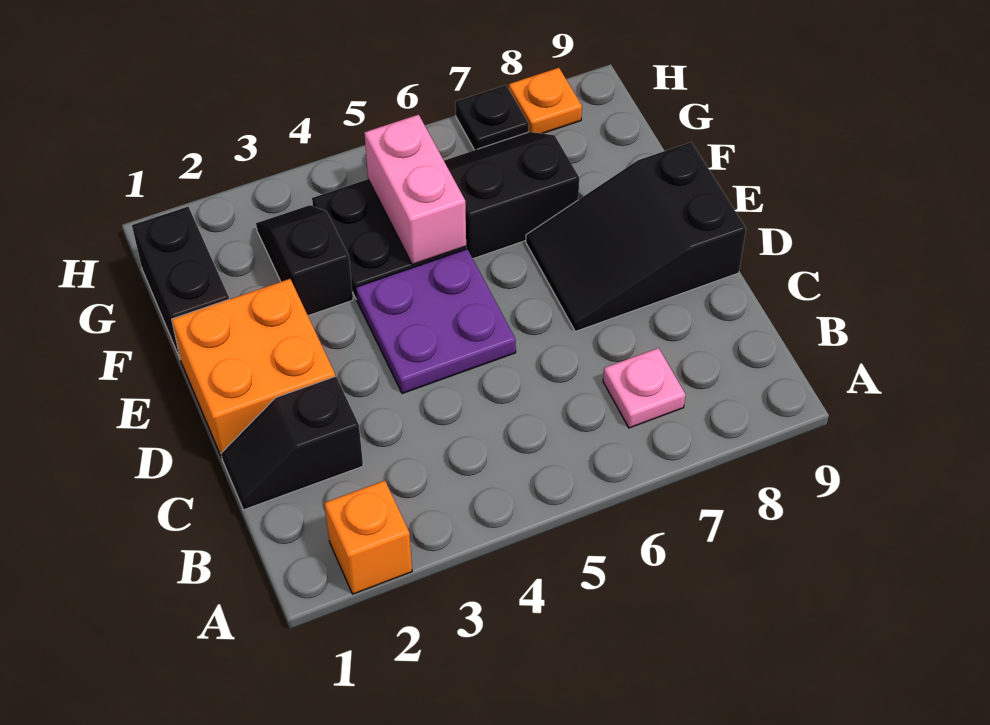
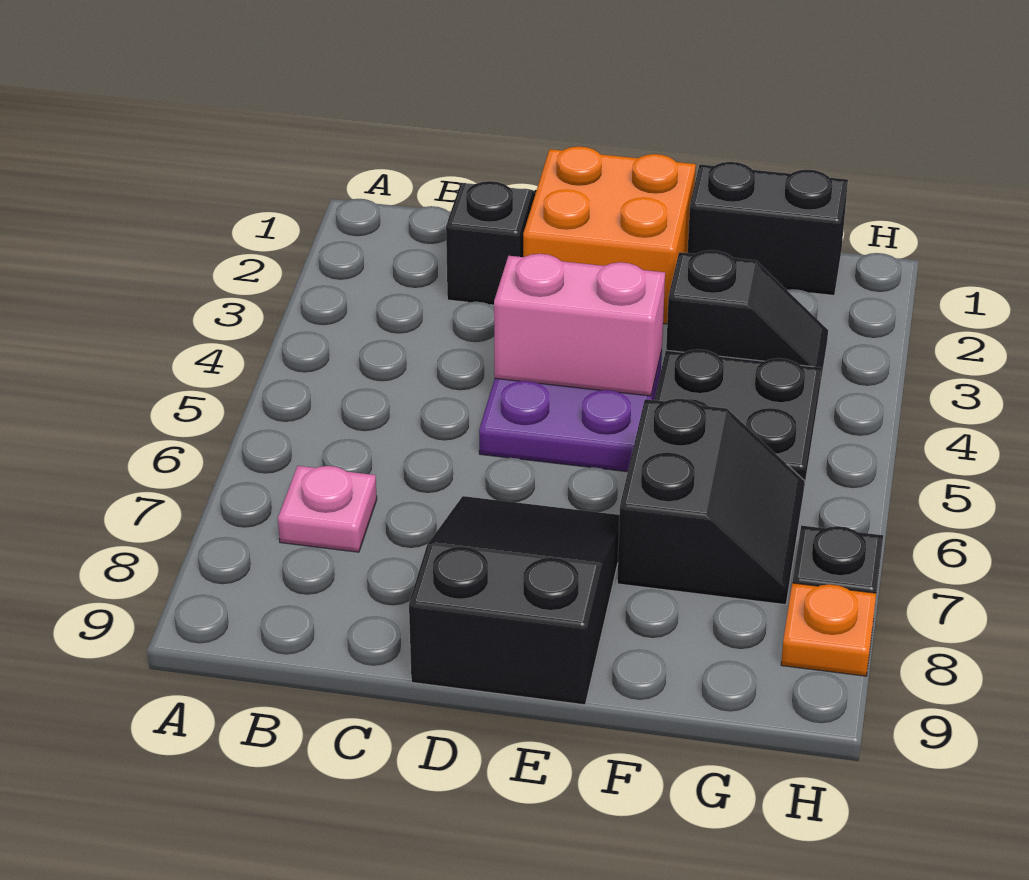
orange 1x1 brick [324,481,412,594] -> none
pink 1x2 brick [364,115,466,265] -> pink 1x2 brick moved to [494,254,665,396]

